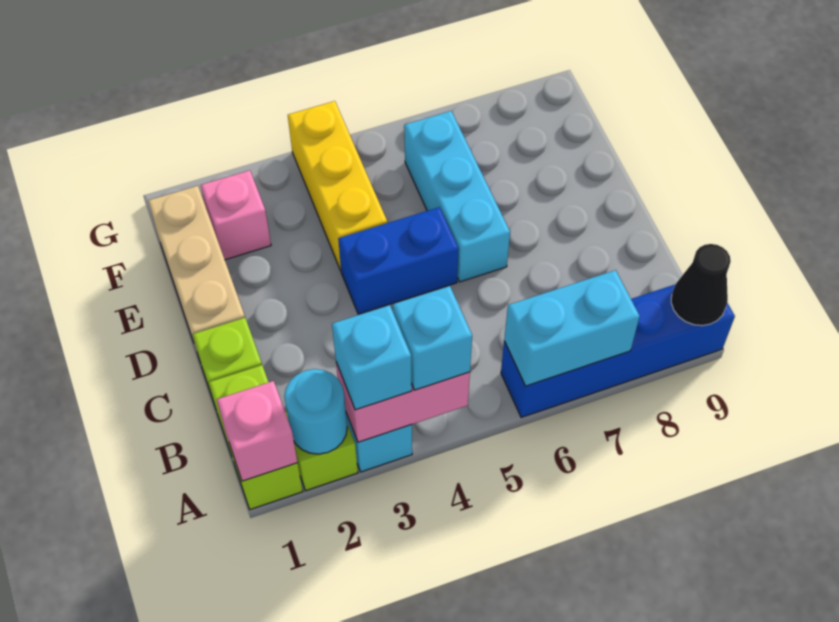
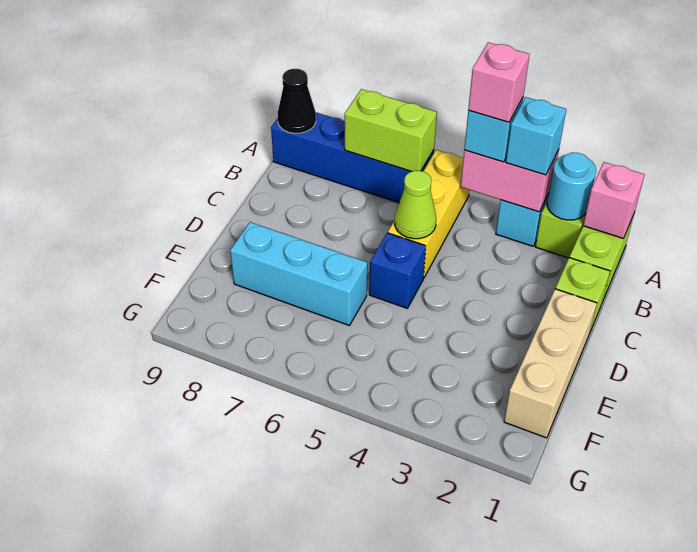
cyan 1x2 brick [504,270,640,386] -> lime 1x2 brick [345,89,437,172]
none -> lime 1x1 cone [395,171,436,239]
blue 1x2 brick [338,207,459,314] -> blue 1x1 brick [369,233,426,308]
cyan 1x3 brick [404,111,510,282] -> cyan 1x3 brick turned to [230,222,367,326]
yellow 1x3 brick [288,101,387,271] -> yellow 1x3 brick moved to [388,150,470,278]
pink 1x1 brick [201,170,271,260] -> pink 1x1 brick moved to [468,42,530,122]

